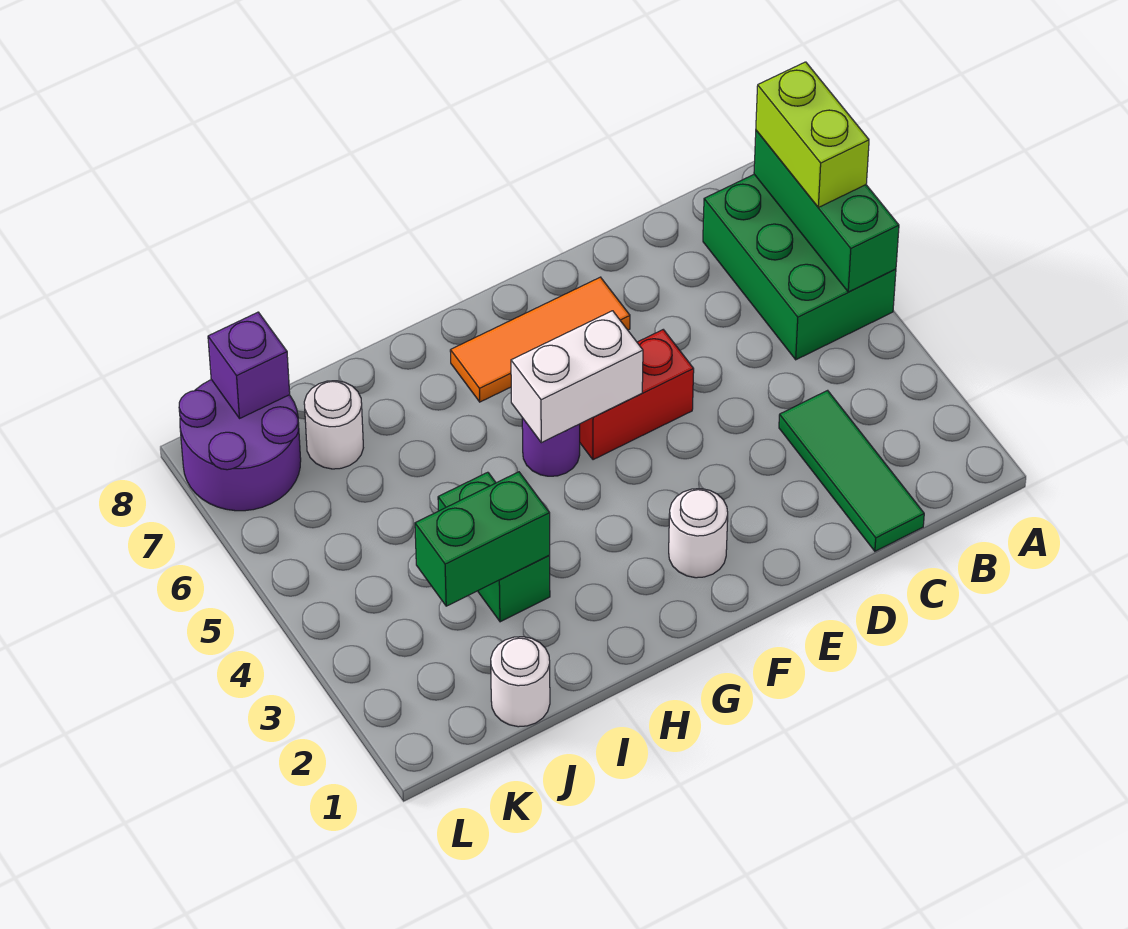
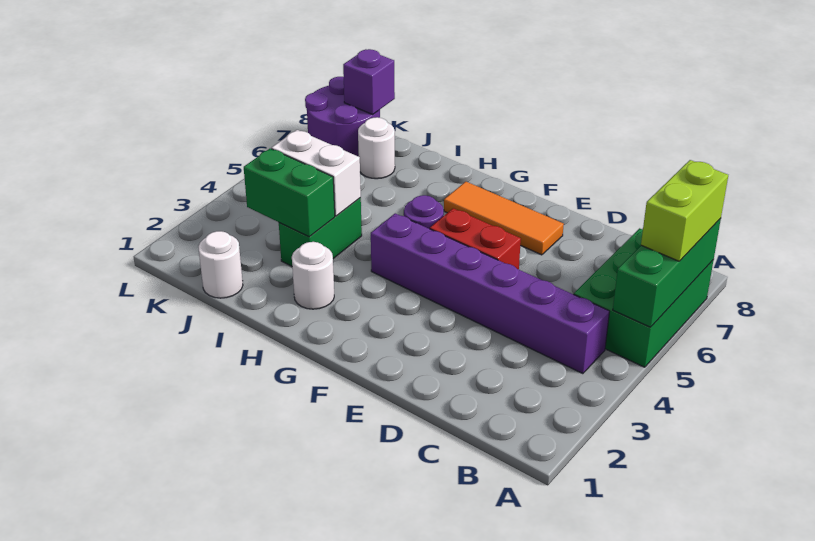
none -> purple 1x6 brick [371,213,610,374]
green 1x3 tile [779,390,924,551] -> none
white 1x1 round brick [669,489,728,578] -> white 1x1 round brick moved to [292,242,334,309]
white 1x2 brick [511,311,643,443] -> white 1x2 brick moved to [271,130,361,216]

